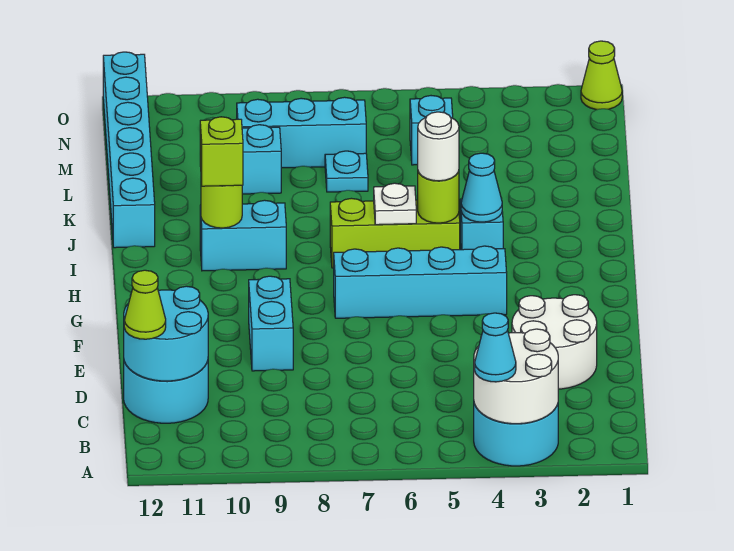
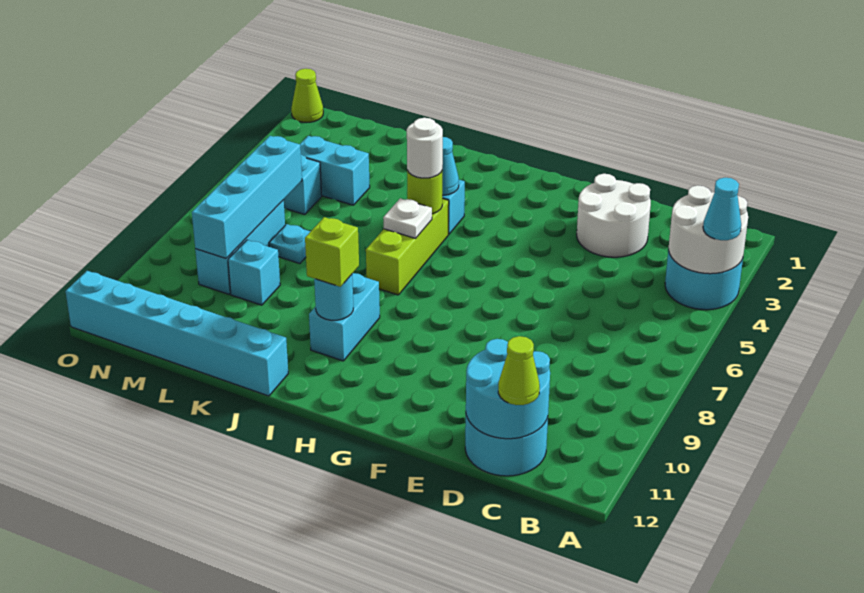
cyan 1x2 brick [249,276,293,371] -> cyan 1x2 brick moved to [300,136,370,205]
cyan 1x4 brick [334,246,507,318] -> cyan 1x4 brick moved to [192,136,302,258]
lime 1x1 round brick [201,181,242,228] -> cyan 1x1 round brick [314,275,353,320]

